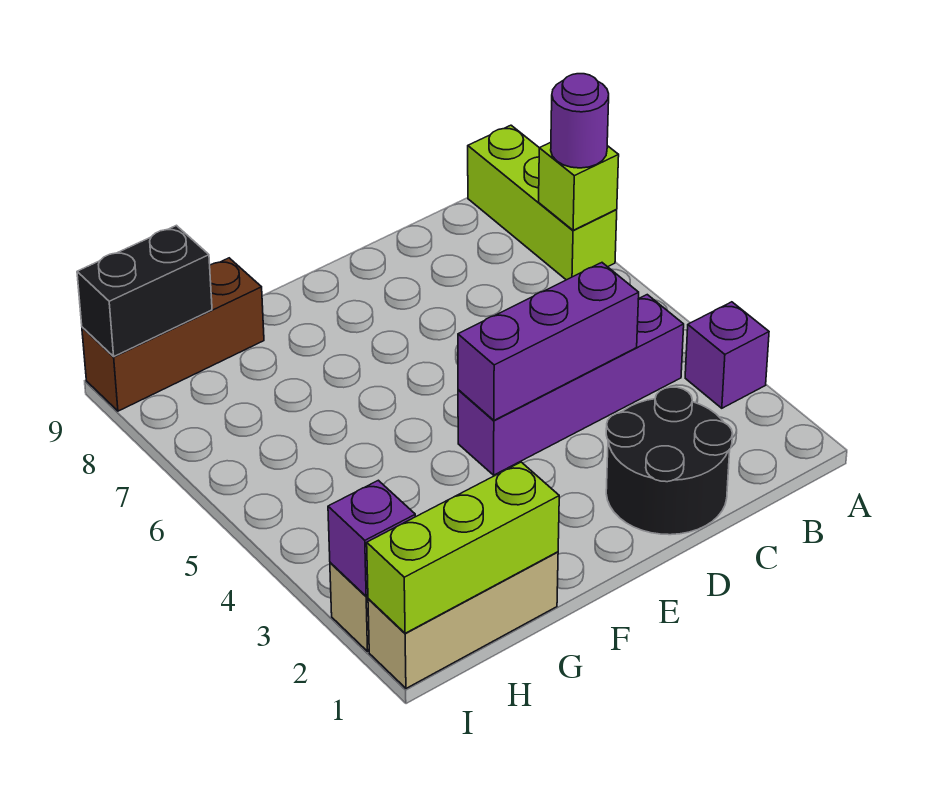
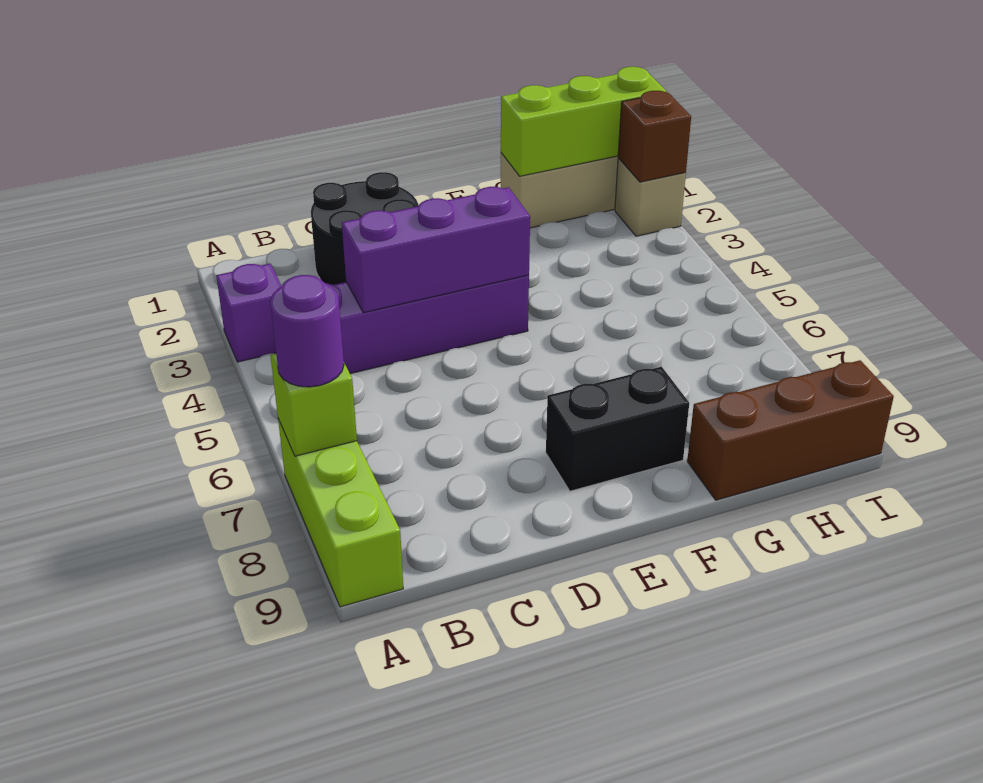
black 1x2 brick [77,225,212,356] -> black 1x2 brick moved to [546,367,689,491]
purple 1x1 brick [328,480,415,596] -> brown 1x1 brick [618,91,691,182]

